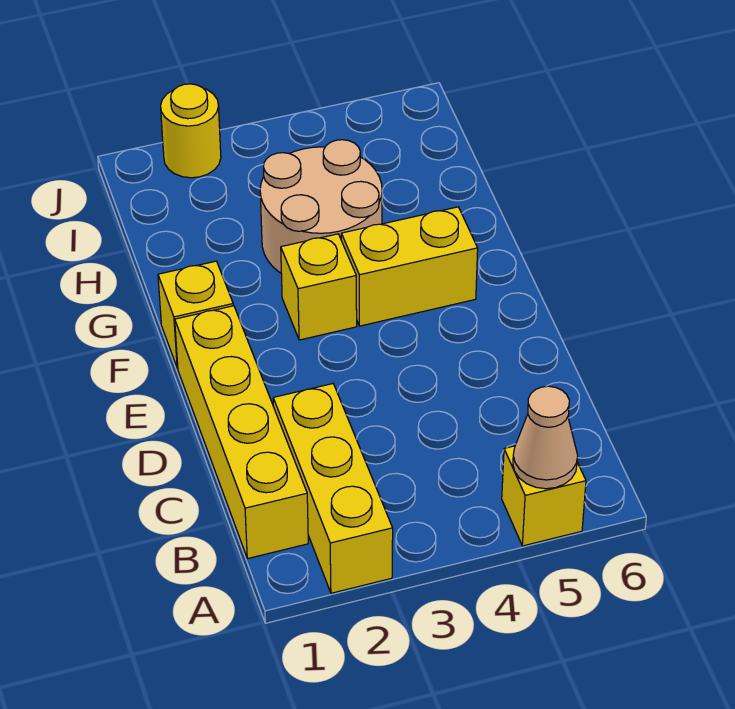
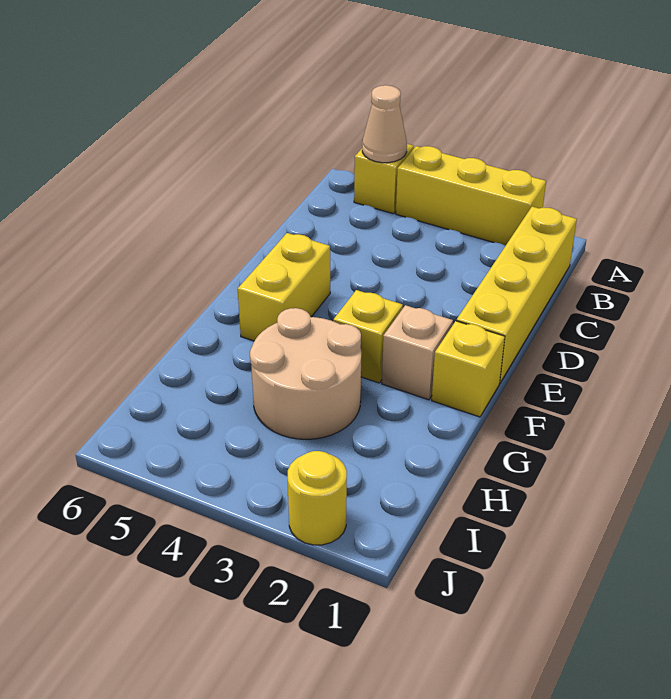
yellow 1x3 brick [273,384,393,593] -> yellow 1x3 brick turned to [396,146,546,246]
none -> tan 1x1 brick [382,305,453,400]
yellow 1x2 brick [341,207,478,326] -> yellow 1x2 brick turned to [238,233,330,341]

